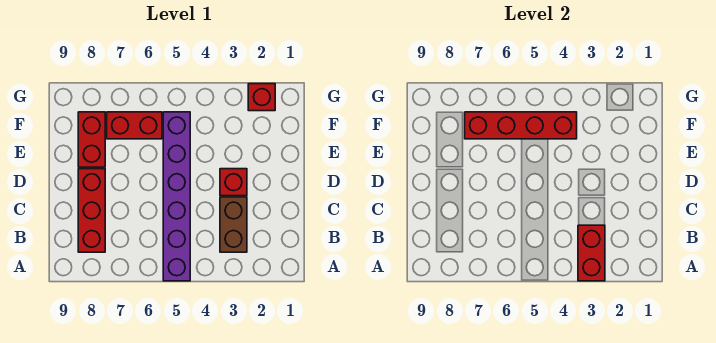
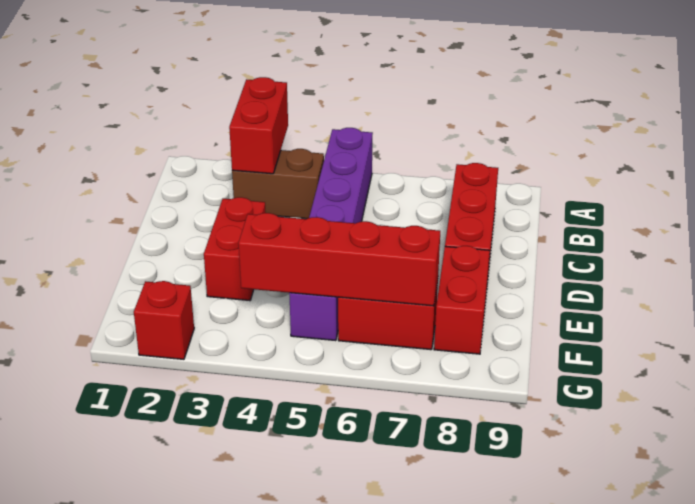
brown 1x2 brick [220,197,247,252] -> brown 1x2 brick turned to [232,149,324,219]
red 1x1 brick [220,169,247,196] -> red 1x2 brick [204,197,266,301]

